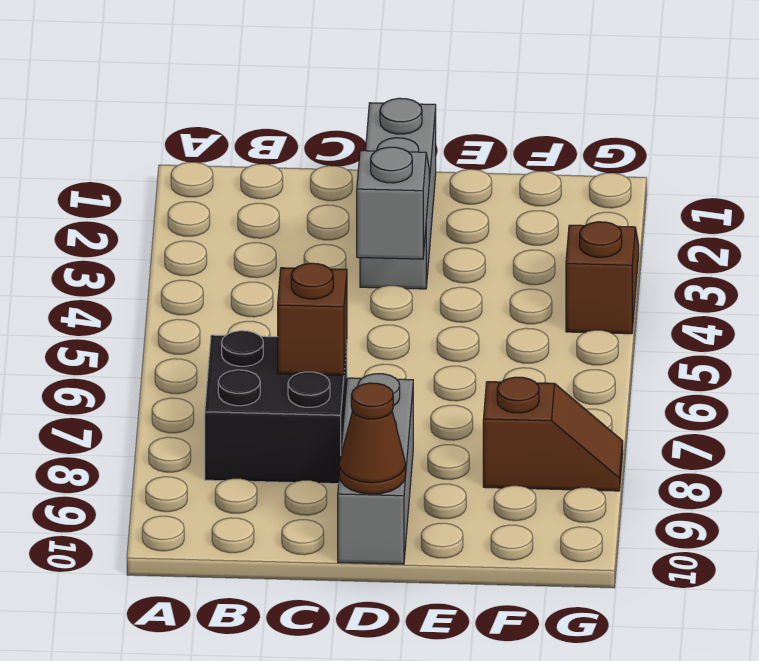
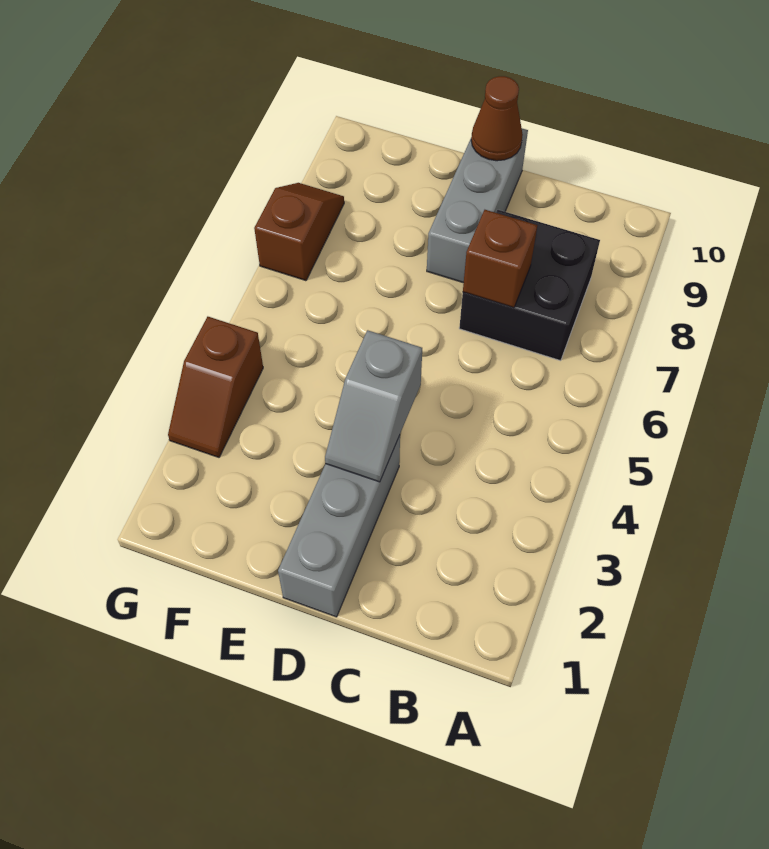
brown 1x2 slope [483,377,623,491] -> brown 1x2 slope turned to [254,183,344,281]

